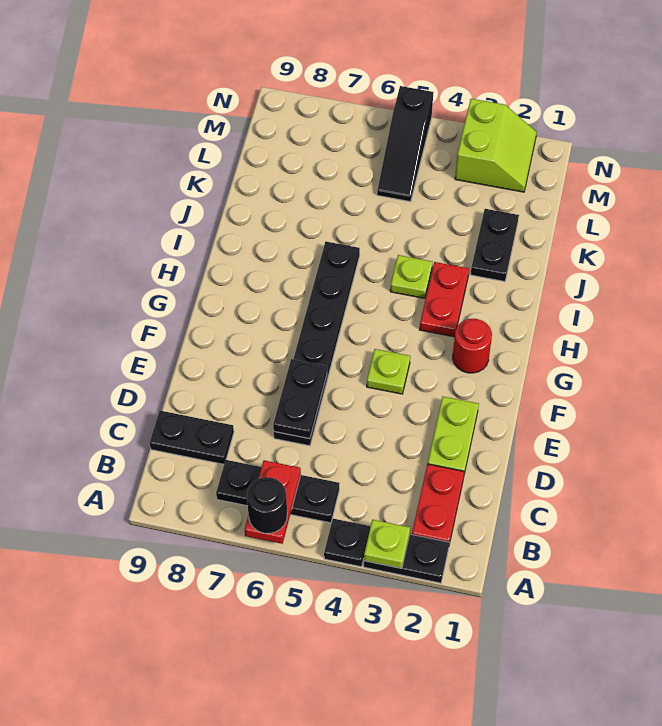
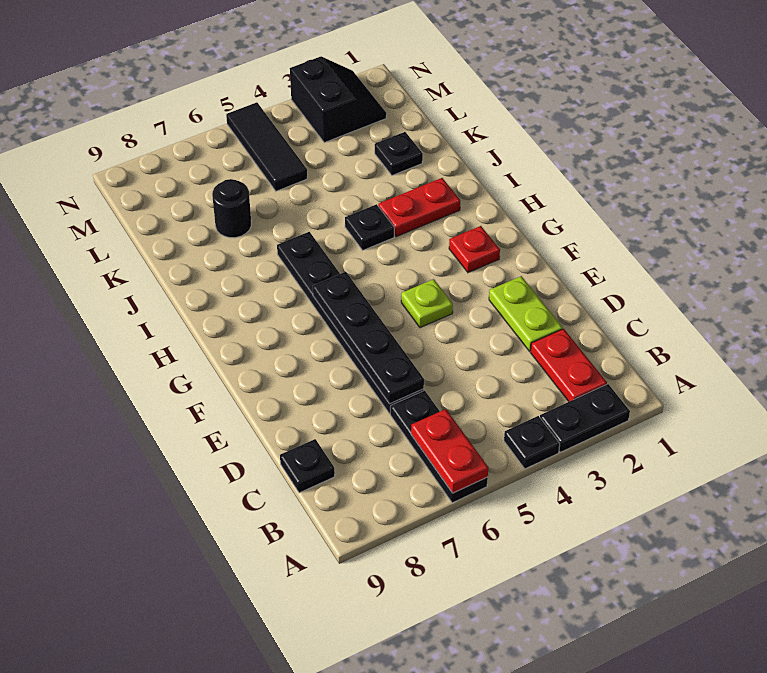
lime 1x1 plate [364,520,410,568] -> none
black 1x1 round brick [247,477,287,534] -> black 1x1 round brick moved to [212,179,251,238]
black 1x3 plate [216,460,339,523] -> black 1x3 plate turned to [390,391,488,503]
black 1x2 plate [150,411,234,464] -> black 1x1 plate [280,439,335,493]
black 1x2 plate [273,359,327,439] -> black 1x4 plate [313,272,424,404]
red 1x1 round brick [453,319,492,373] -> red 1x1 plate [449,226,500,273]
red 1x2 plate [420,262,469,337] -> red 1x2 plate turned to [378,178,460,237]
lime 1x1 plate [390,255,433,298] -> black 1x1 plate [345,204,394,250]
black 1x2 plate [471,209,519,282] -> black 1x1 plate [375,132,423,175]
black 1x3 slope [377,86,433,202] -> black 1x3 tile [226,102,307,191]
lime 2x2 slope [455,99,537,192] -> black 2x2 slope [290,57,386,143]

